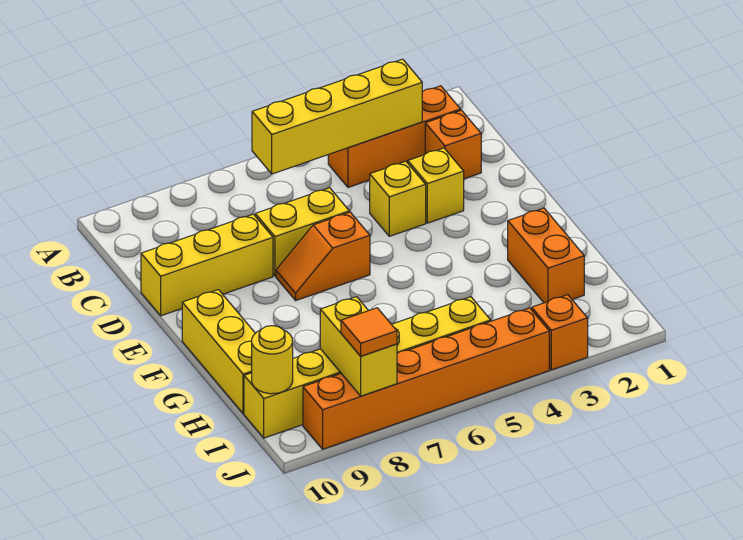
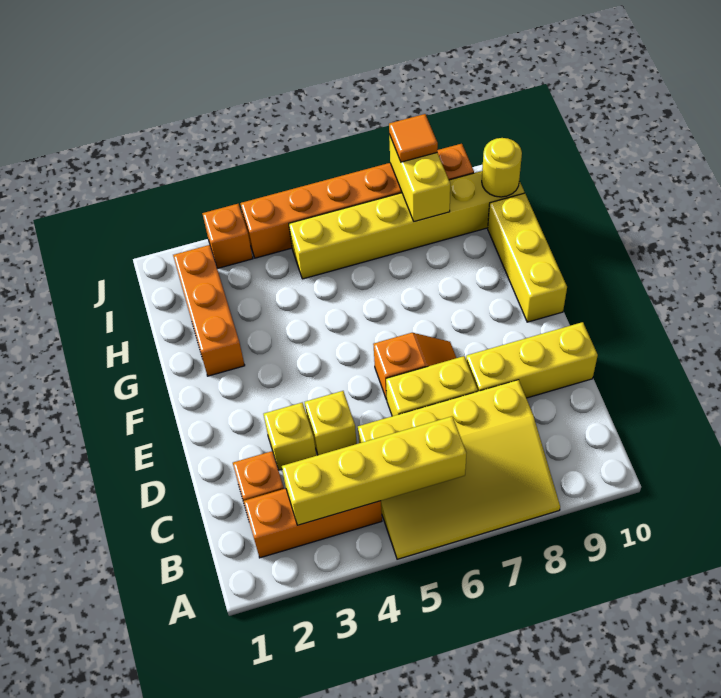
none -> yellow 3x4 slope [358,380,560,559]
orange 1x2 brick [508,208,584,303] -> orange 1x3 brick [173,245,245,376]

